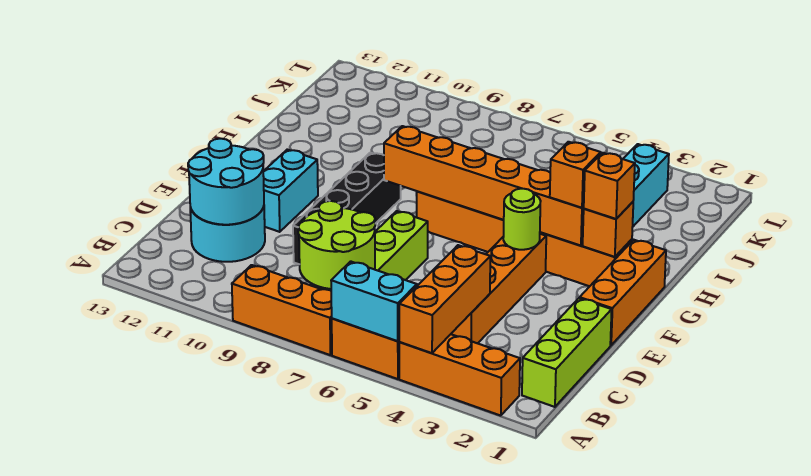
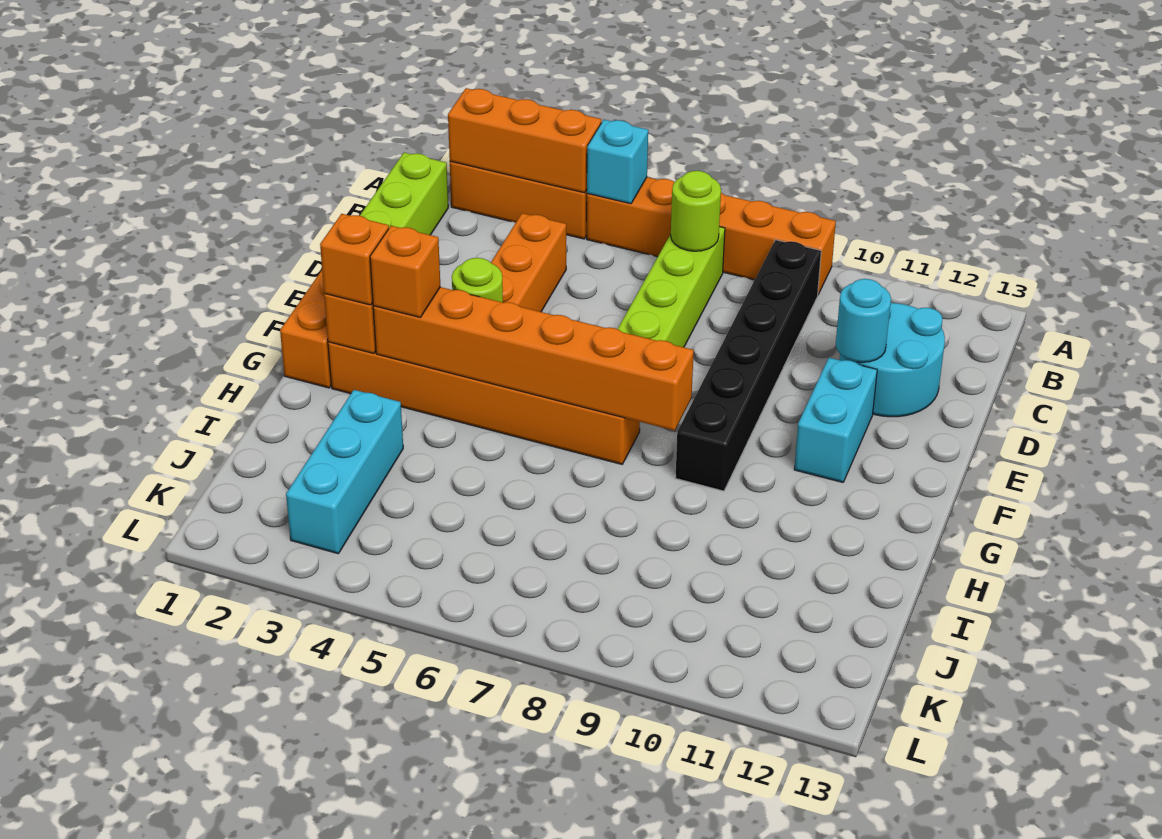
orange 1x3 brick [399,245,490,353] -> orange 1x3 brick turned to [448,88,601,193]
cyan 1x2 brick [331,261,417,341] -> cyan 1x1 brick [587,120,648,204]
lime 2x2 round brick [298,201,375,289] -> lime 1x1 round brick [671,171,721,251]
cyan 2x2 round brick [188,139,264,225] -> cyan 1x1 round brick [836,279,891,362]
black 1x4 brick [293,153,401,264] -> black 1x6 brick [676,240,821,491]

